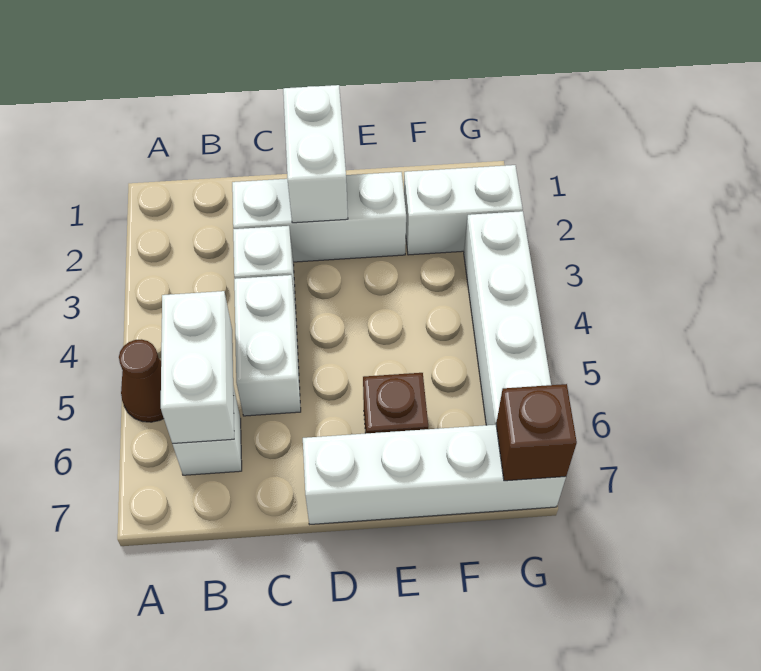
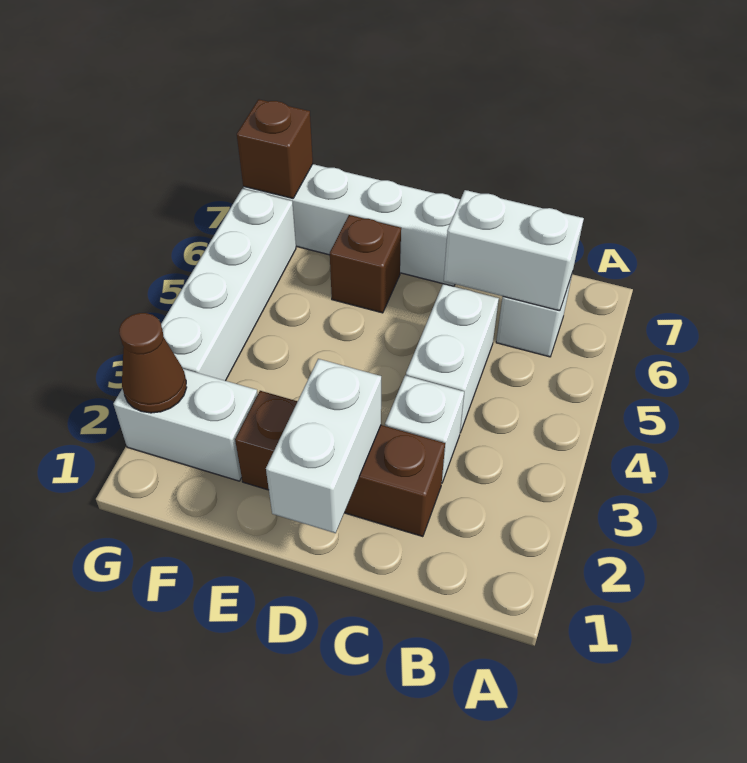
brown 1x1 cone [119,339,164,422] -> brown 1x1 cone moved to [119,313,187,413]
white 1x2 brick [161,291,234,444] -> white 1x2 brick turned to [444,190,584,311]
white 1x3 brick [232,172,406,262] -> brown 1x3 brick [235,391,445,537]

